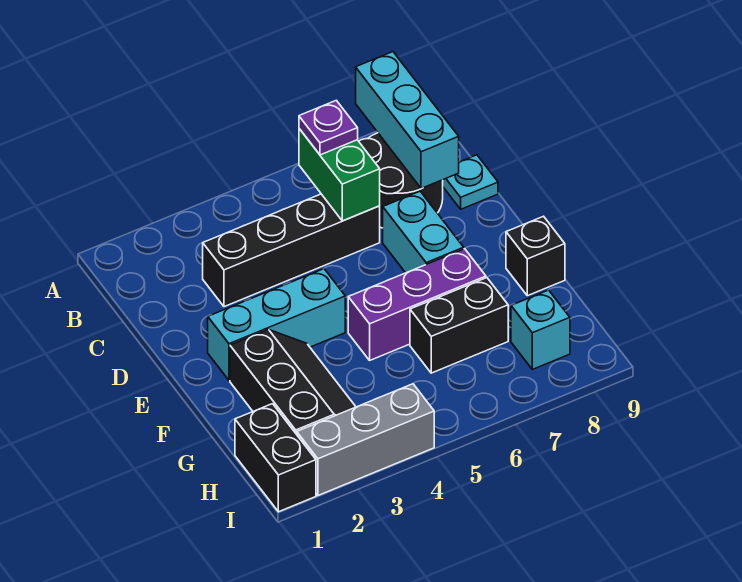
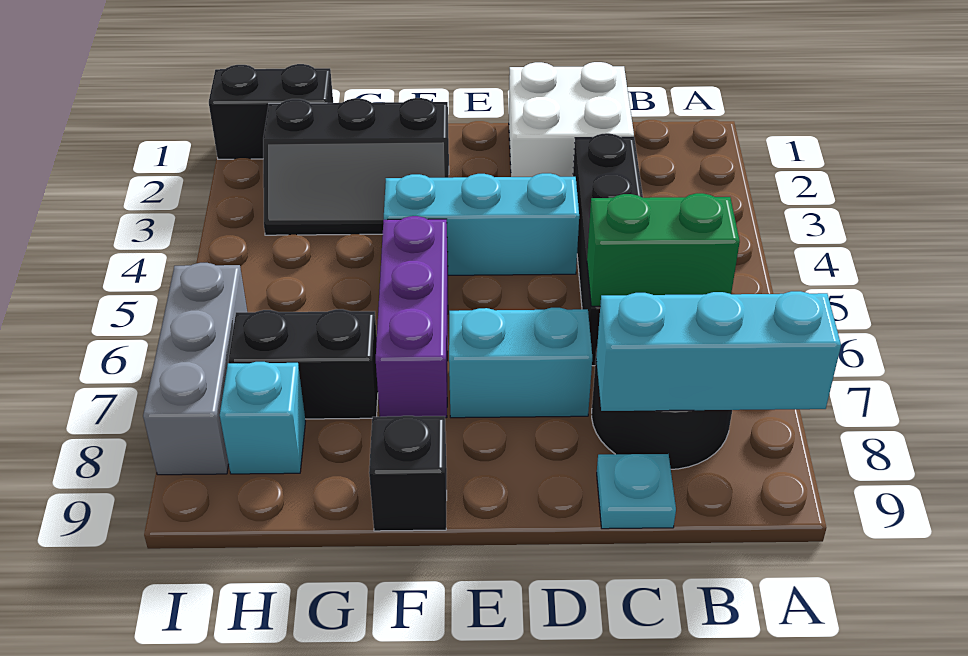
purple 1x1 plate [299,100,358,155] -> none
none -> white 2x2 brick [509,62,634,177]
cyan 1x3 brick [208,269,345,380] -> cyan 1x3 brick turned to [384,173,579,275]
black 1x2 brick [410,278,508,373] -> black 1x2 brick turned to [228,309,378,419]
grey 1x3 brick [297,384,434,495] -> grey 1x3 brick moved to [143,263,247,475]

